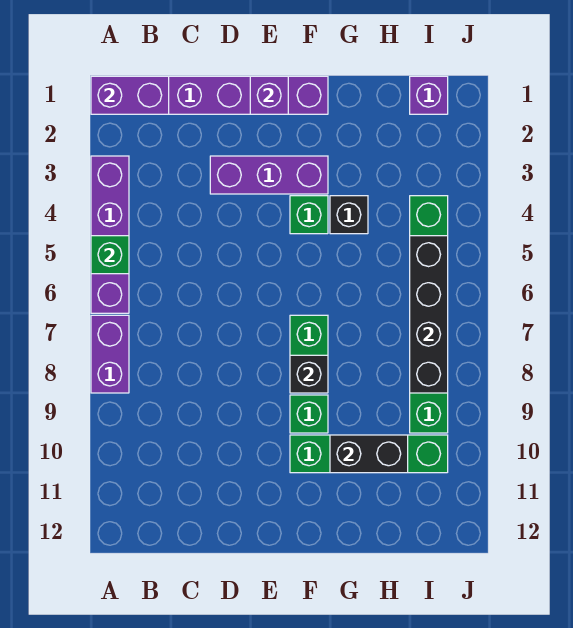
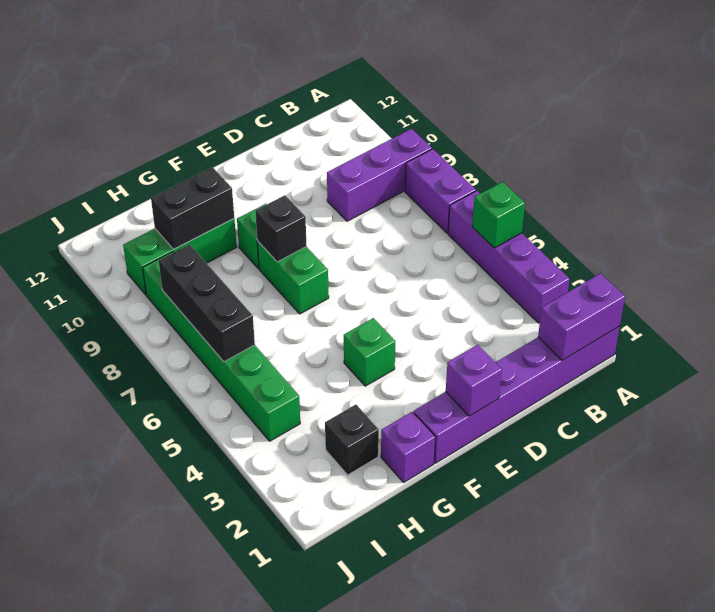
purple 1x3 brick [210,156,328,194] -> purple 1x3 brick moved to [327,129,432,221]
green 1x4 brick [290,435,448,473] -> green 1x3 brick [123,219,237,295]
black 1x1 brick [330,196,368,234] -> black 1x1 brick moved to [325,405,379,475]
purple 1x1 brick [410,76,448,114] -> purple 1x1 brick moved to [381,412,435,482]
black 1x4 brick [410,236,448,393] -> black 1x3 brick [159,244,255,362]

